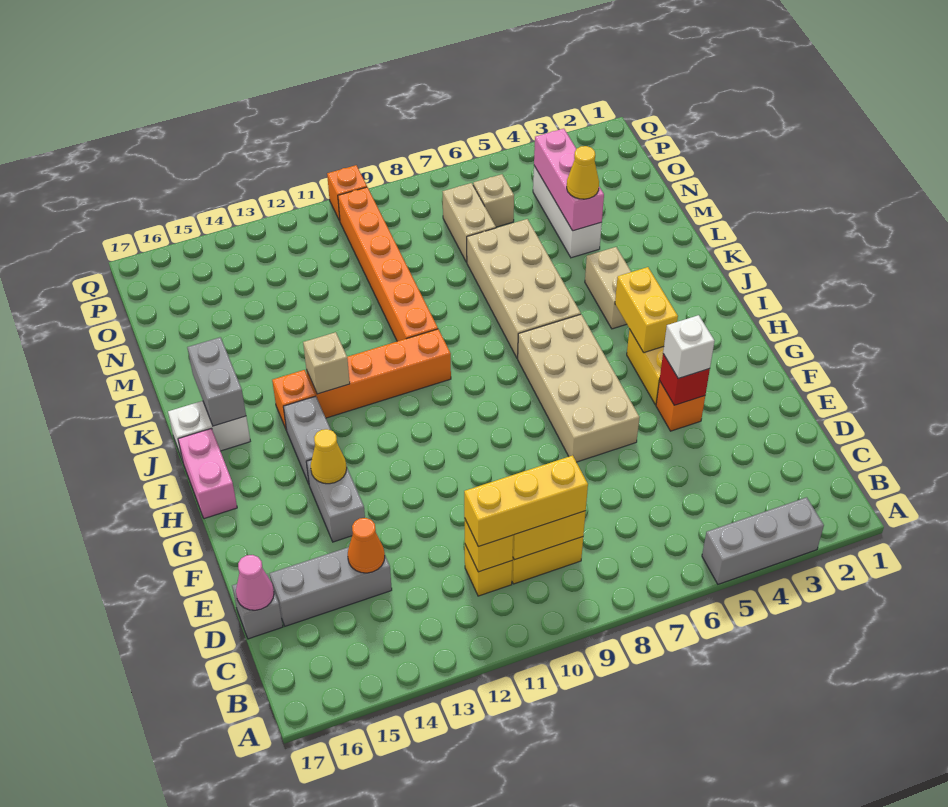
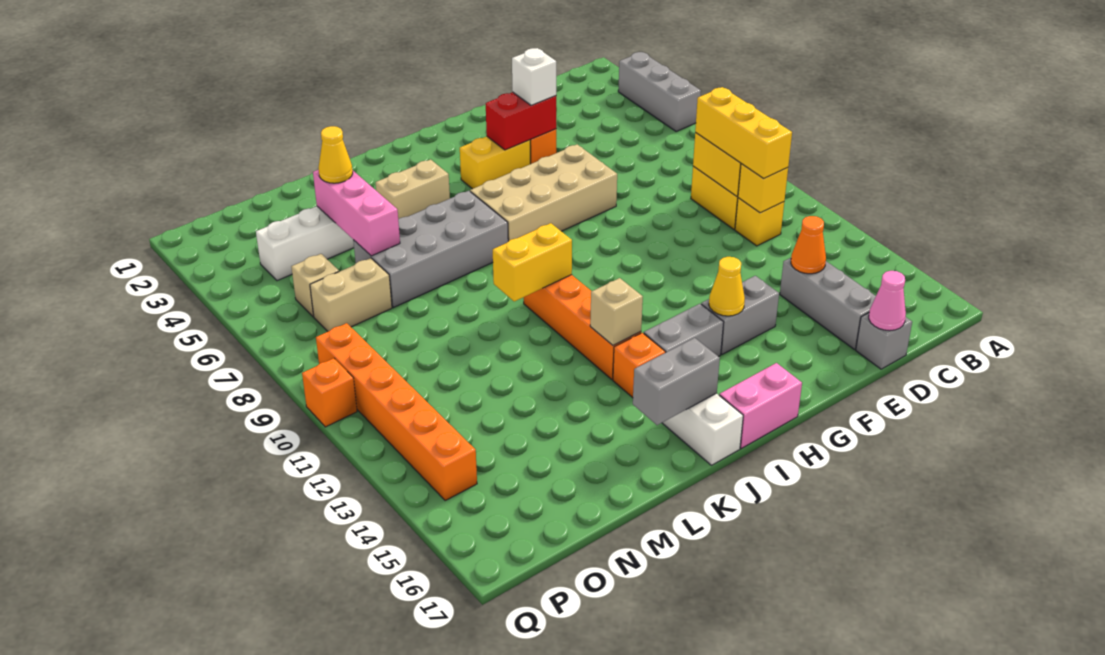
red 1x1 brick [660,354,710,405] -> red 1x2 brick [486,92,556,150]
yellow 1x2 brick [615,267,678,353] -> yellow 1x2 brick moved to [493,223,572,301]
tan 2x4 brick [467,219,581,358] -> grey 2x4 brick [353,191,508,307]
orange 1x6 brick [338,187,438,341] -> orange 1x6 brick turned to [316,323,477,500]
pink 1x3 brick [534,129,604,231] -> pink 1x3 brick turned to [313,170,400,256]

